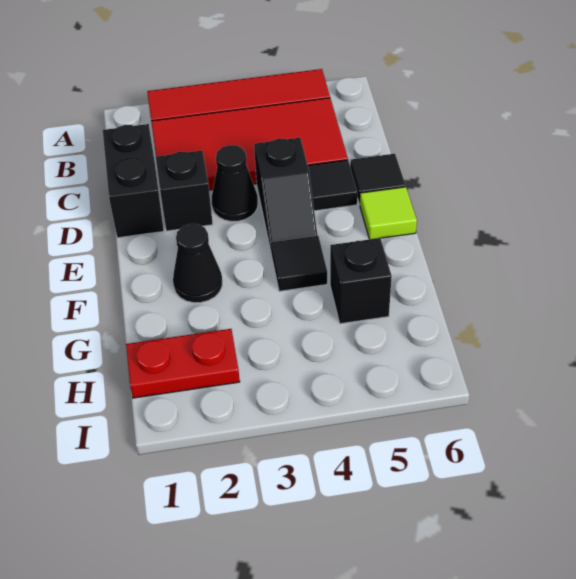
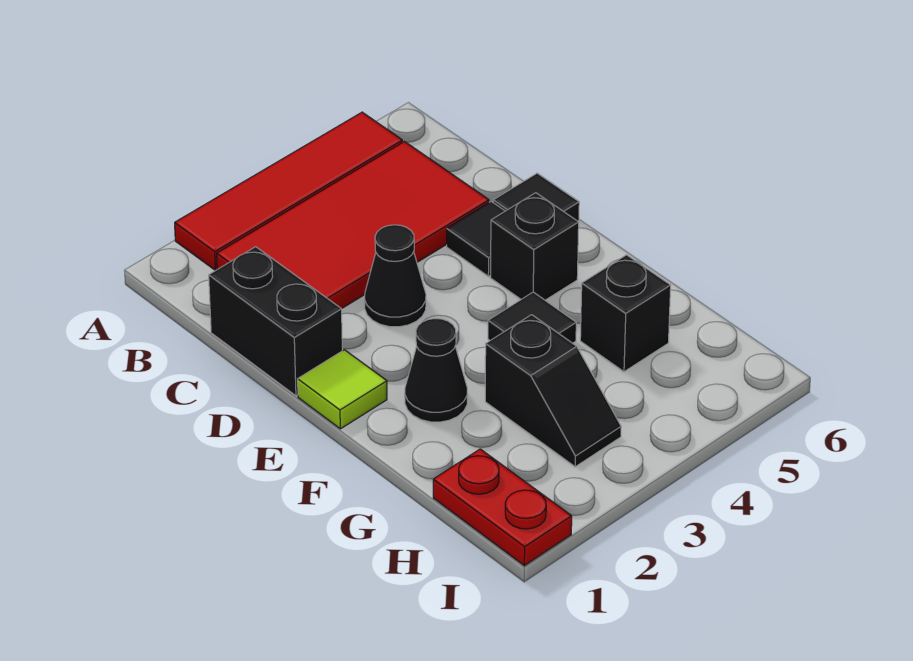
black 1x1 brick [156,151,213,231] -> black 1x1 brick moved to [491,193,579,300]
black 1x2 slope [254,138,318,251] -> black 1x2 slope moved to [485,315,621,467]
lime 1x1 tile [360,187,417,239] -> lime 1x1 tile moved to [298,350,387,429]
red 1x2 plate [126,329,240,398] -> red 1x2 plate turned to [433,449,572,566]

